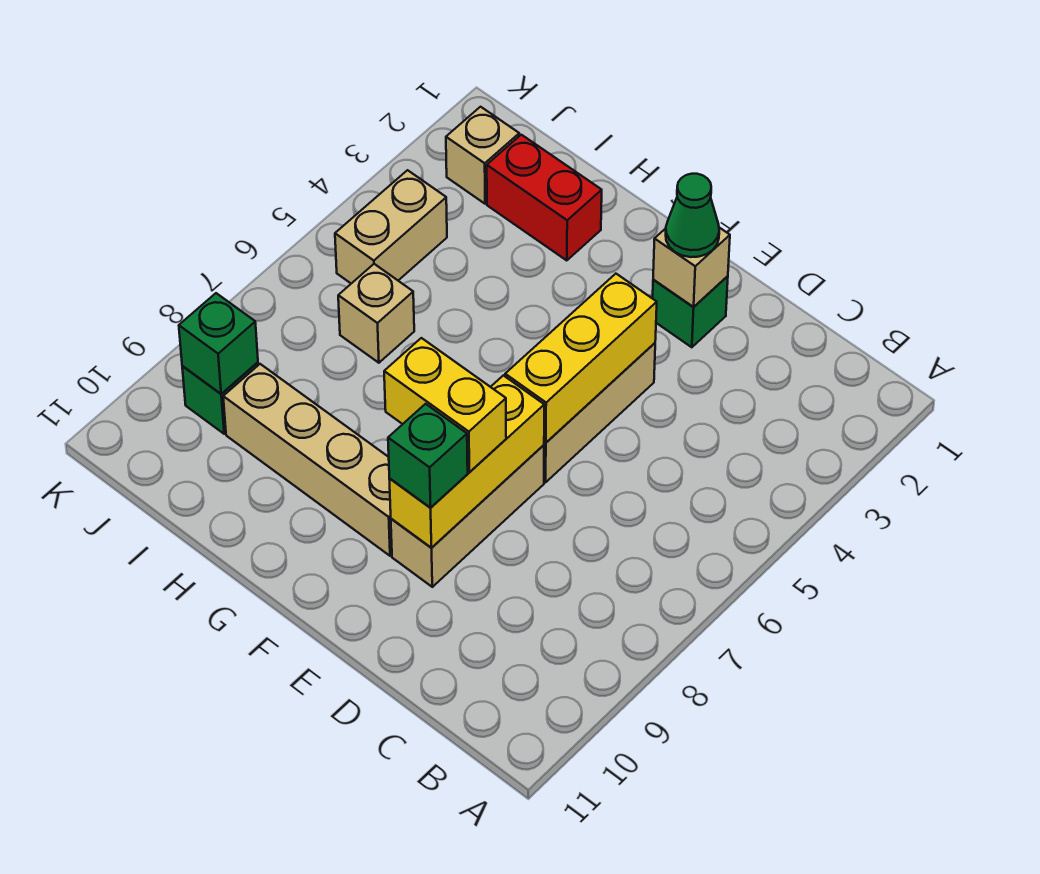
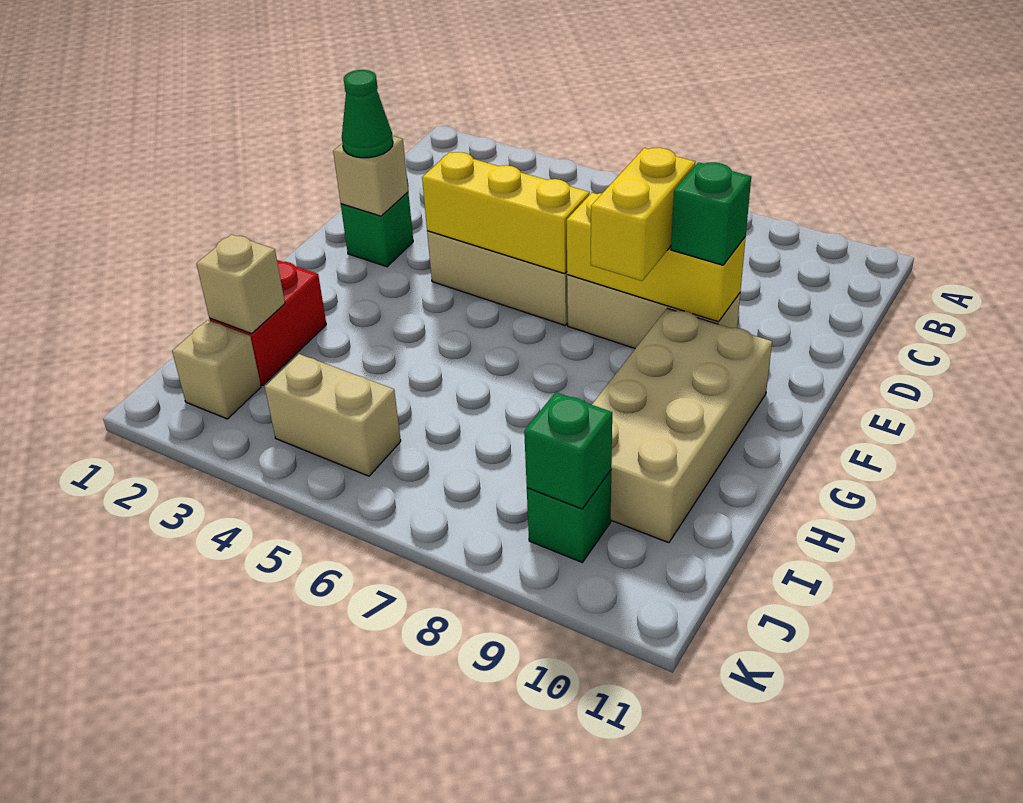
tan 1x4 brick [223,364,392,556] -> tan 2x4 brick [592,308,772,543]
tan 1x1 brick [338,264,414,363] -> tan 1x1 brick moved to [196,235,285,333]

